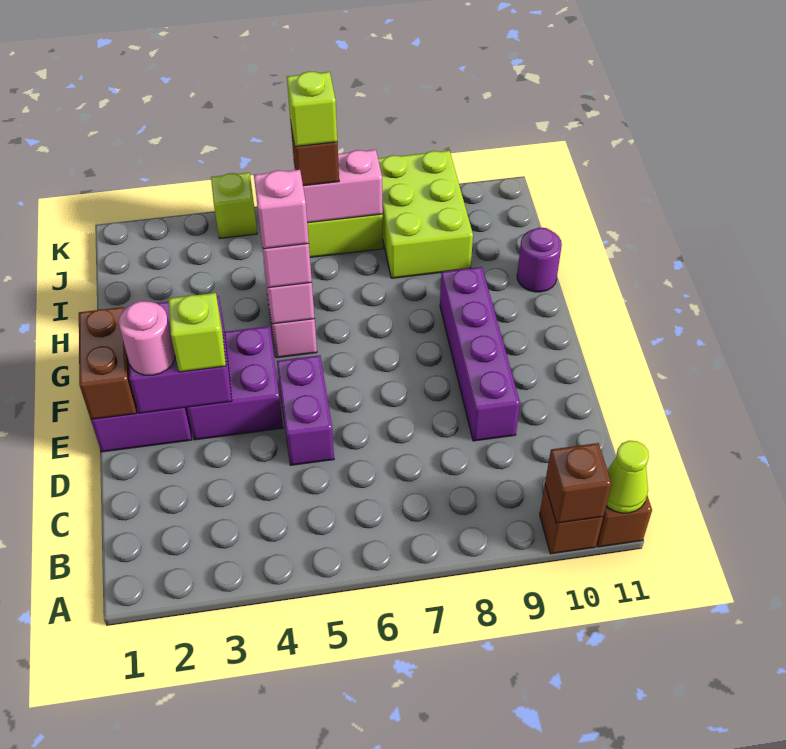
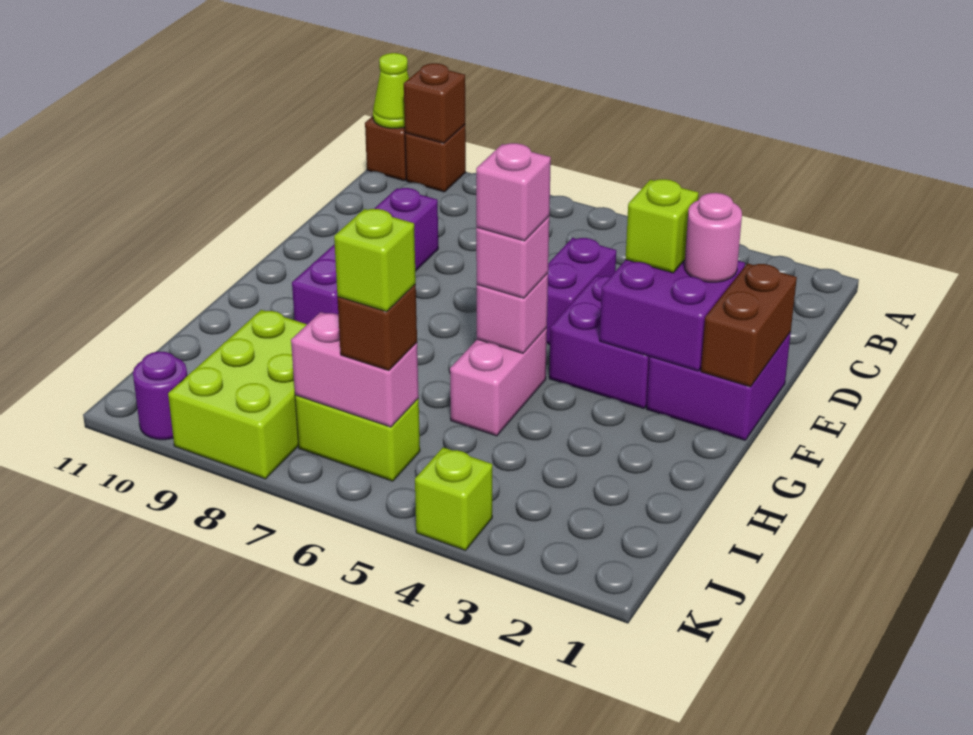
purple 1x1 round brick [517,228,562,292] -> purple 1x1 round brick moved to [133,352,187,440]

